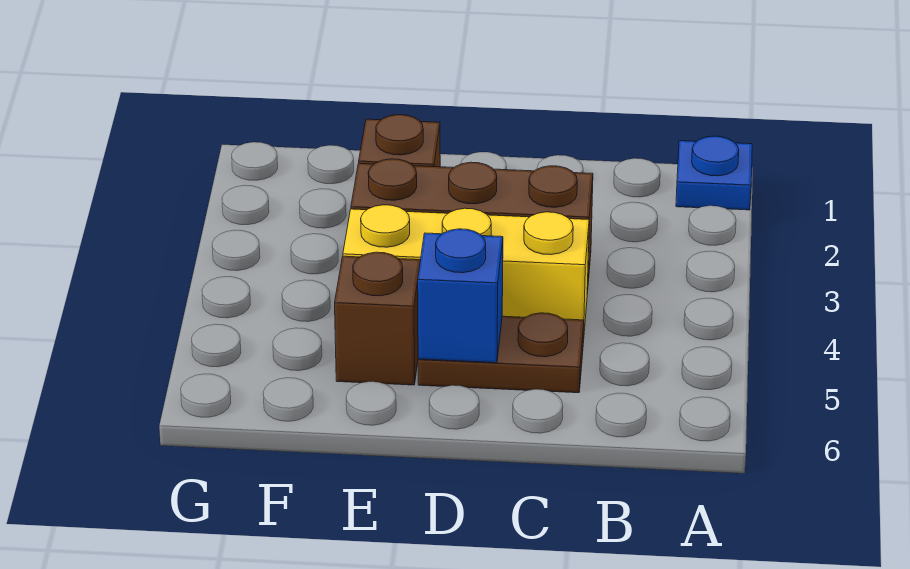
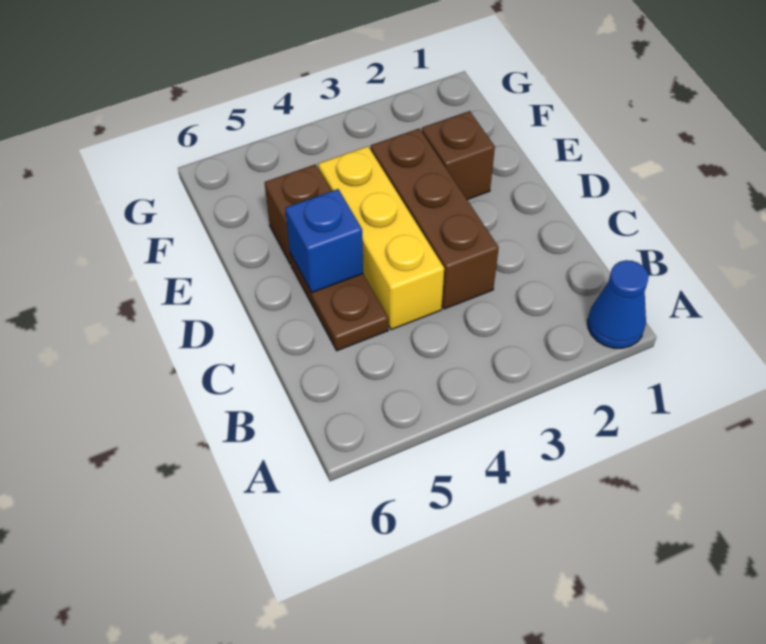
blue 1x1 plate [676,136,752,210] -> blue 1x1 cone [587,260,649,348]

